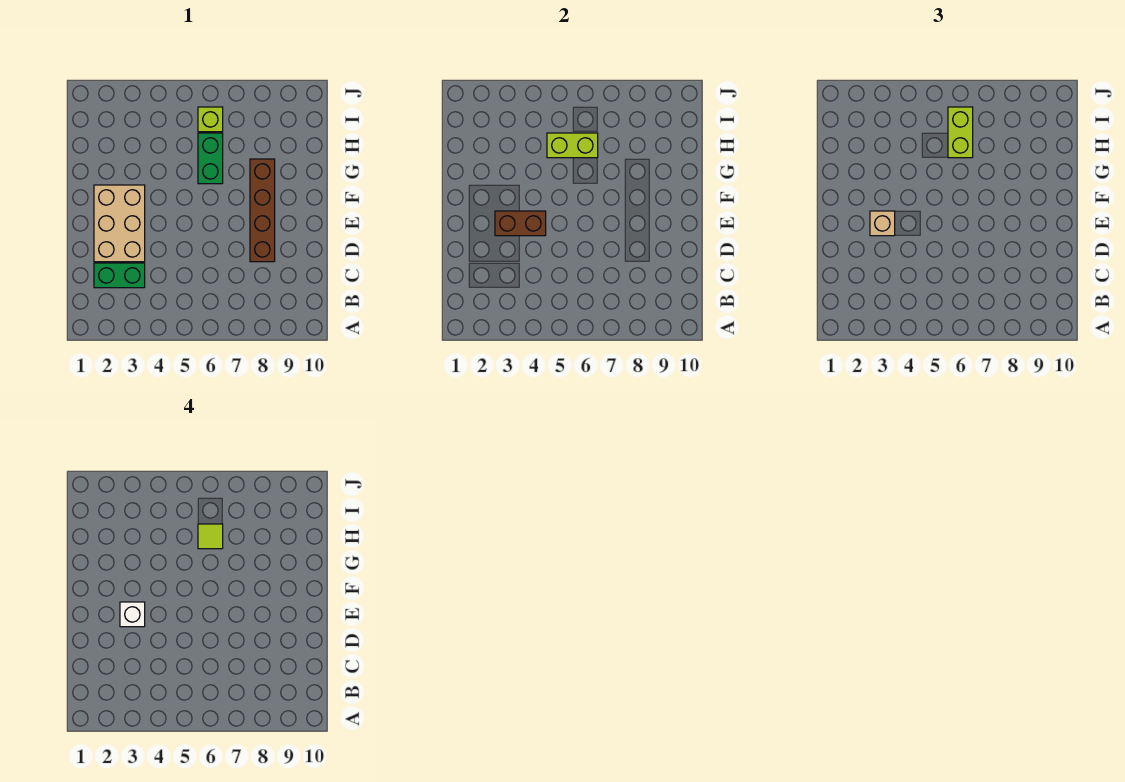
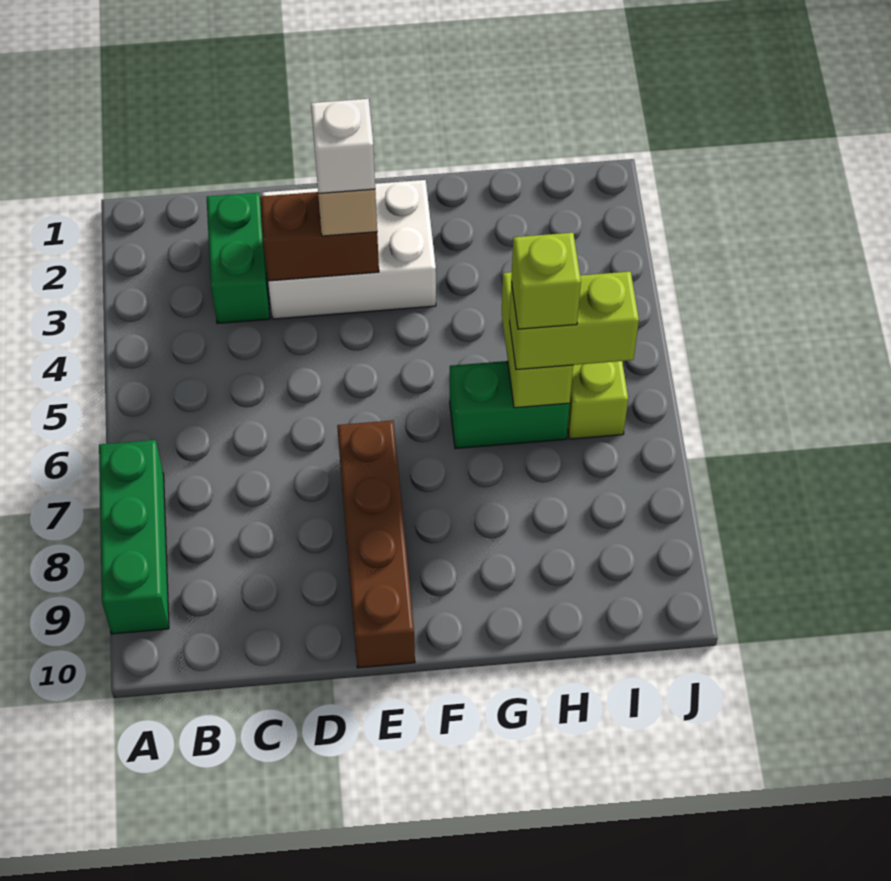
none -> green 1x3 brick [99,440,169,634]
tan 2x3 brick [94,185,145,262] -> white 2x3 brick [262,180,436,319]
brown 1x4 brick [250,159,275,262] -> brown 1x4 brick turned to [337,420,415,668]
brown 1x2 brick [495,211,546,236] -> brown 1x2 brick turned to [260,192,379,281]
lime 1x1 tile [198,524,223,549] -> lime 1x1 brick [511,233,581,329]

